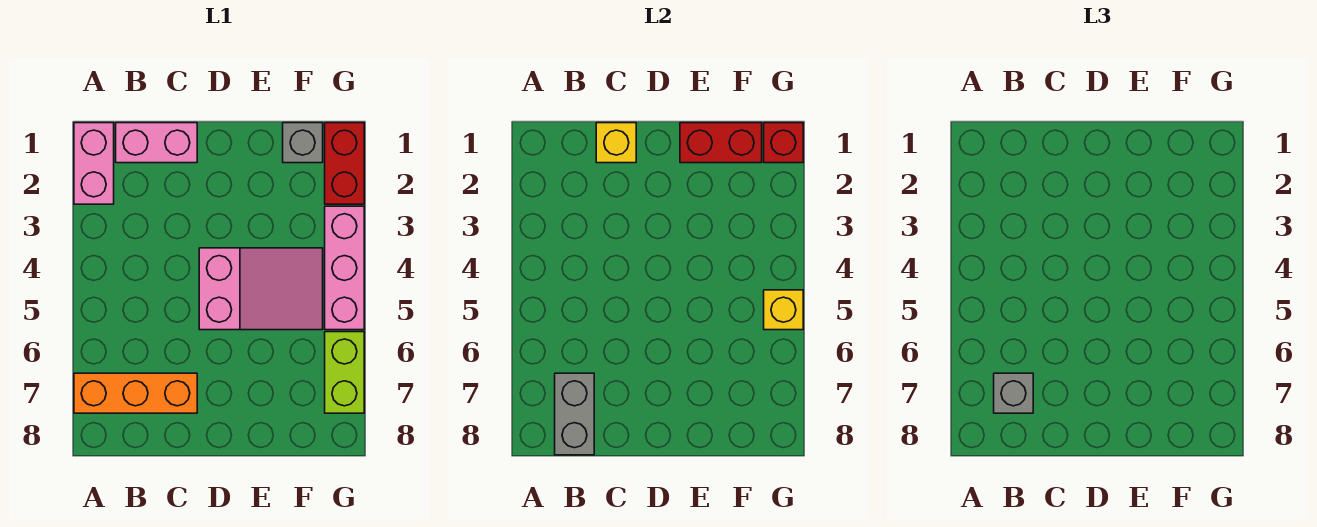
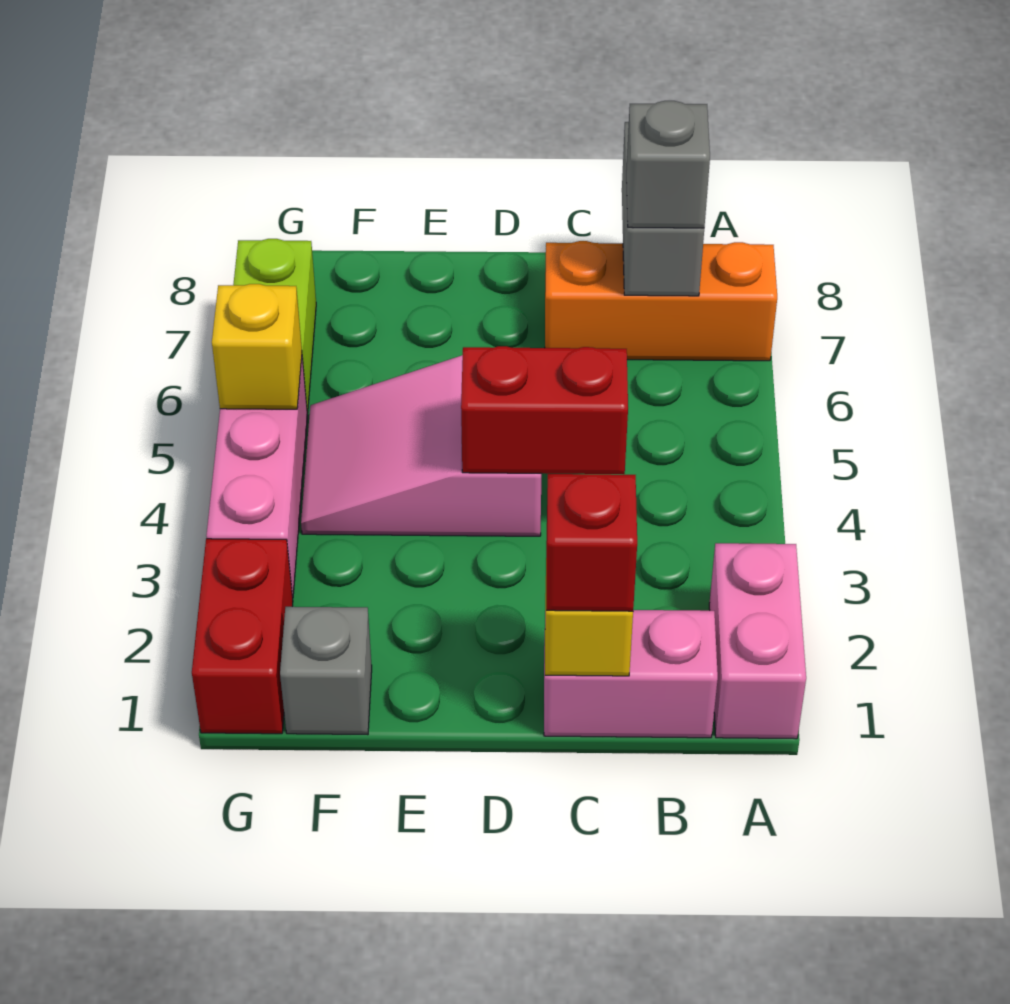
red 1x2 brick [680,123,762,163] -> red 1x2 brick moved to [461,346,628,474]
red 1x1 brick [764,123,803,163] -> red 1x1 brick moved to [546,474,637,611]

